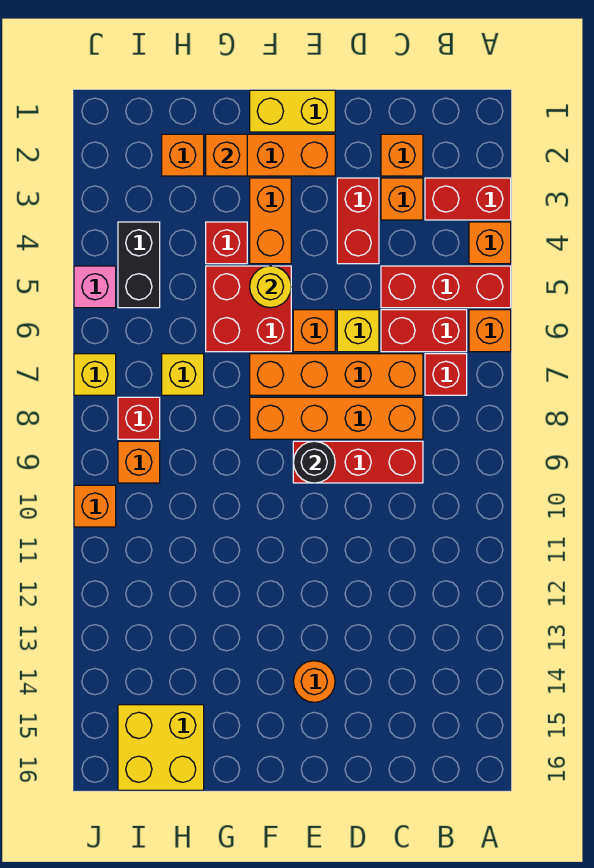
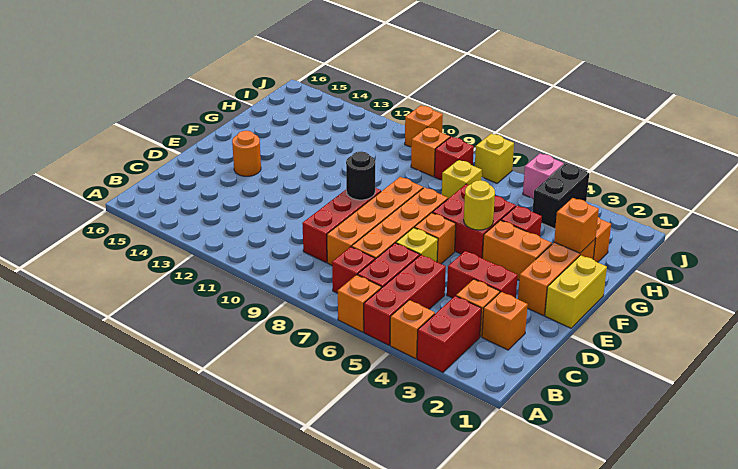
yellow 2x2 brick [118,705,204,790] -> none
black 1x2 brick [118,222,160,308] -> black 1x2 brick turned to [532,164,589,229]

